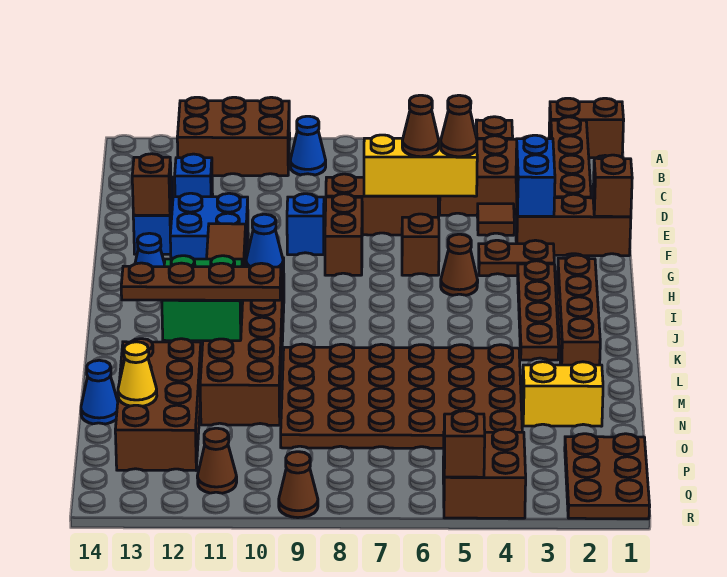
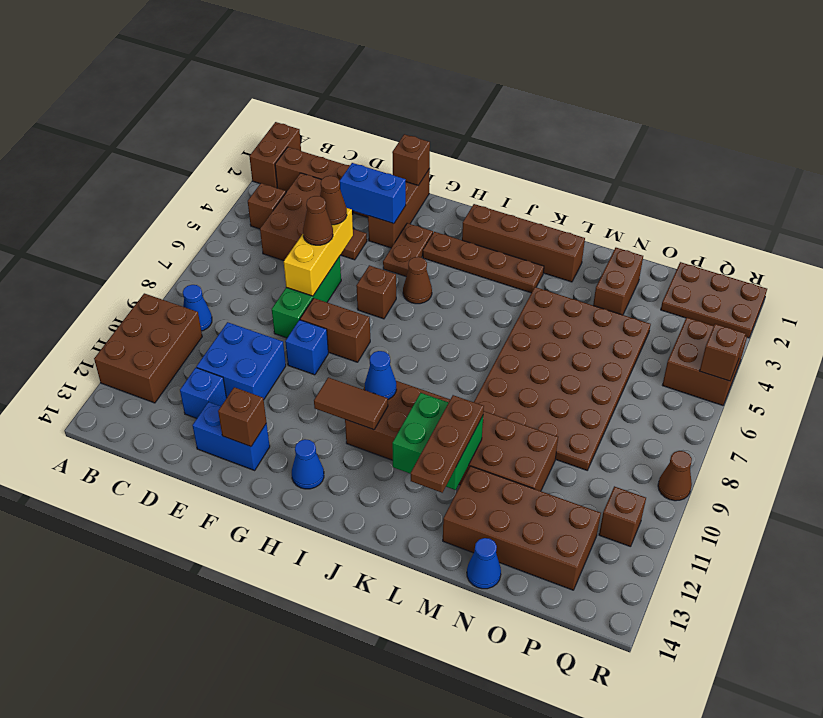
brown 1x3 brick [326,174,439,235] -> green 1x3 brick [272,256,341,338]
blue 2x2 brick [170,193,248,259] -> blue 2x2 brick moved to [196,322,286,399]
brown 1x4 plate [121,263,281,300] -> brown 1x3 plate [411,395,484,493]
yellow 1x2 brick [522,362,603,426] -> brown 1x2 brick [593,248,643,315]
yellow 1x1 cone [118,342,157,406] -> none
brown 1x1 cone [197,428,237,493] -> brown 1x1 brick [599,486,646,547]

